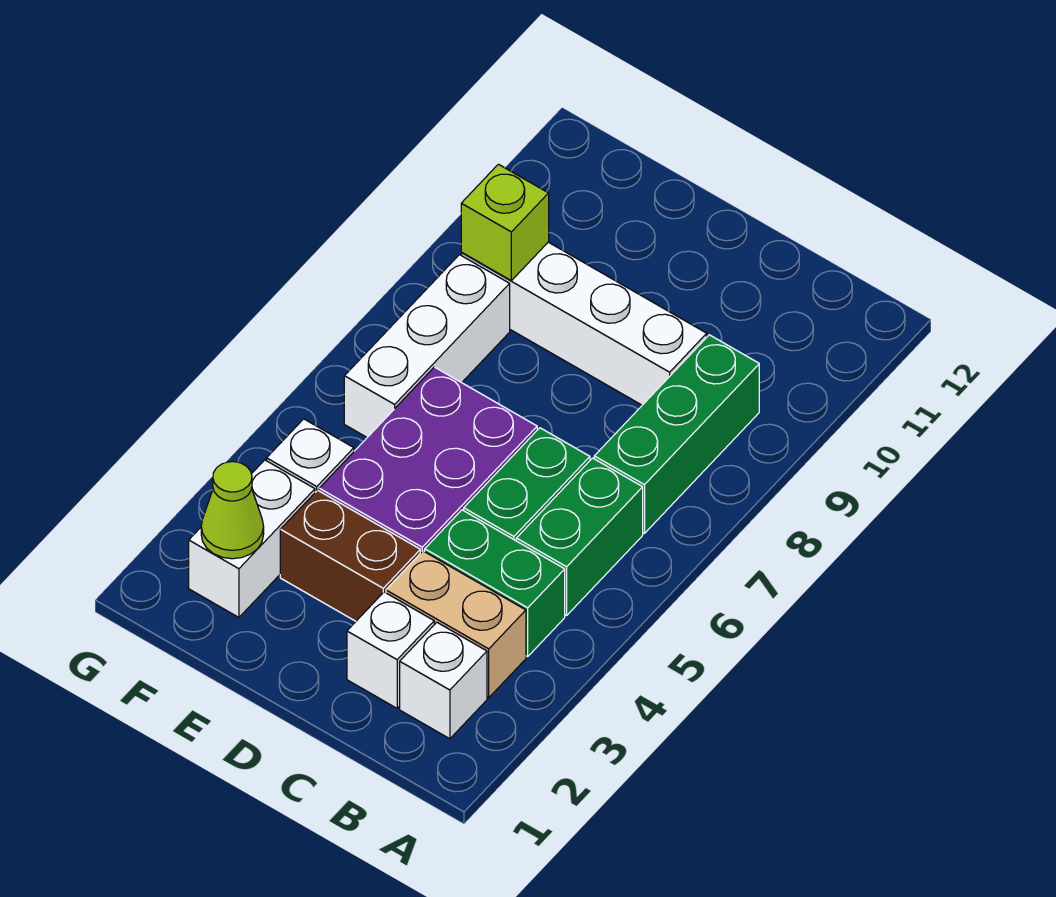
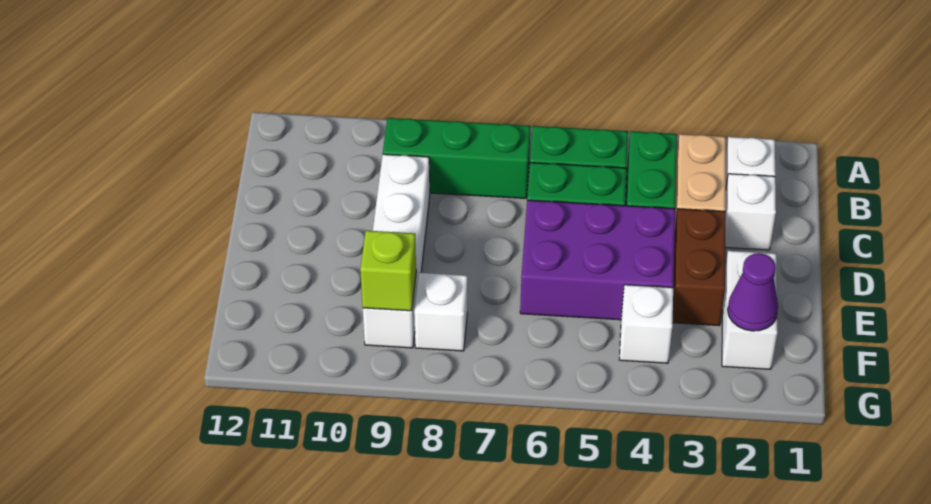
white 1x2 brick [189,460,315,617] -> white 1x2 brick turned to [722,251,777,369]
lime 1x1 cone [201,462,264,559] -> purple 1x1 cone [728,253,778,331]
white 1x3 brick [344,255,510,437] -> white 1x1 brick [414,273,467,351]

